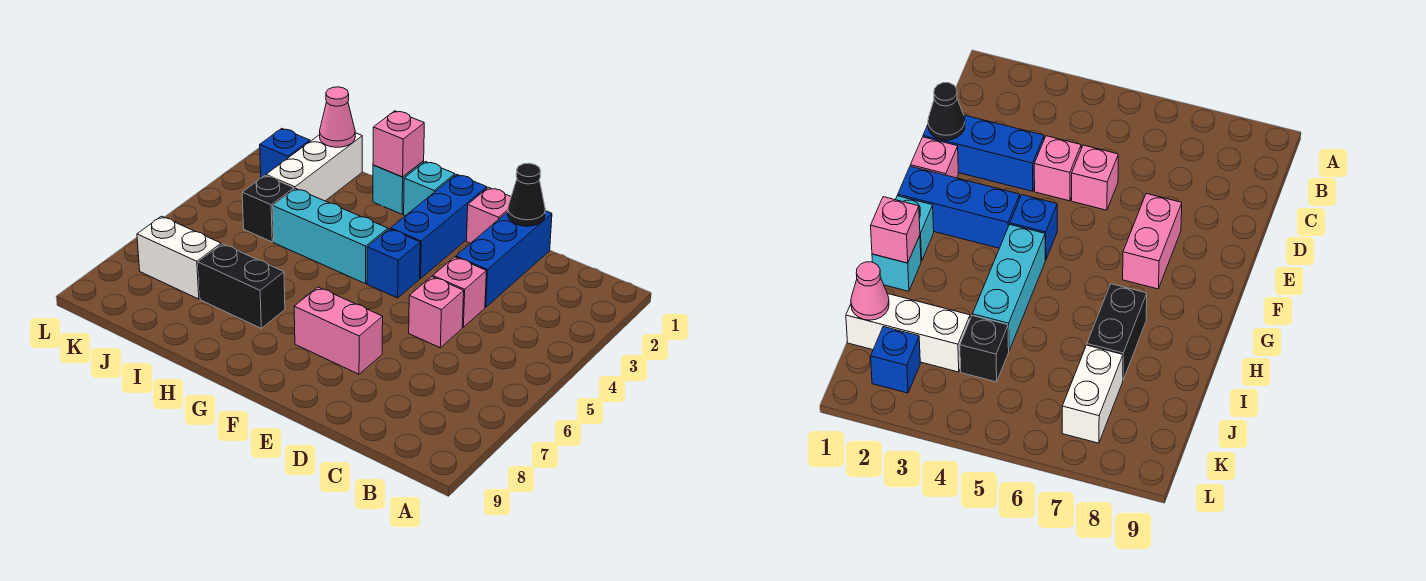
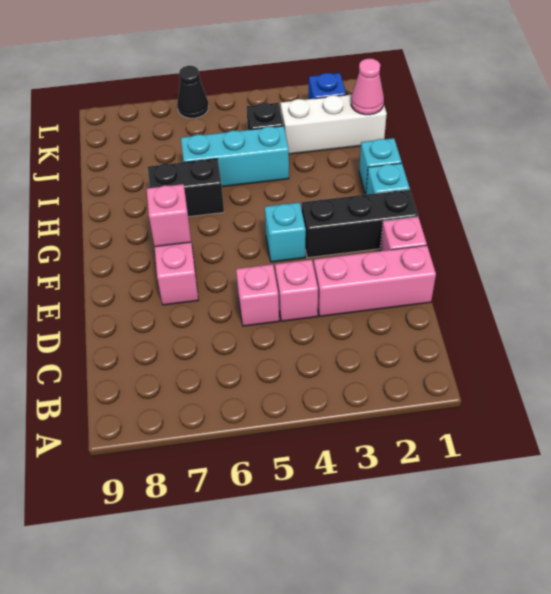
blue 1x3 brick [456,211,552,307] -> pink 1x3 brick [314,245,436,316]
black 1x1 cone [508,163,545,226] -> black 1x1 cone moved to [177,66,209,118]
blue 1x3 brick [391,174,487,279] -> black 1x3 brick [302,189,418,258]
blue 1x1 brick [367,229,420,298] -> cyan 1x1 brick [265,202,306,262]
cyan 1x3 brick [273,189,388,284] -> cyan 1x3 brick turned to [181,126,289,187]
pink 1x1 brick [373,111,424,177] -> pink 1x1 brick moved to [147,184,191,247]
black 1x2 brick [198,244,285,328] -> black 1x2 brick turned to [148,159,224,217]
white 1x2 brick [137,216,221,299] -> none

